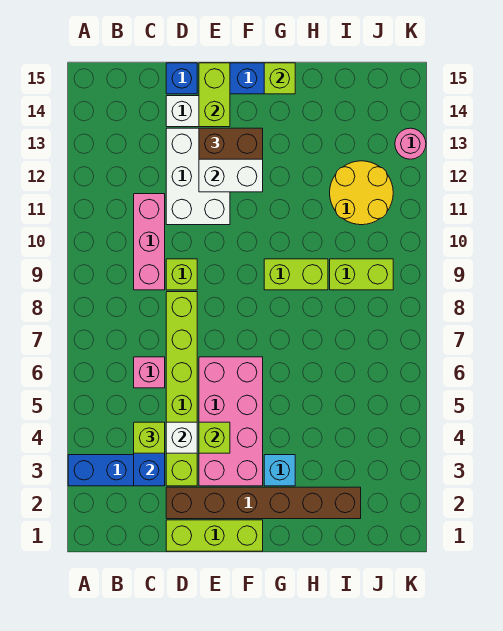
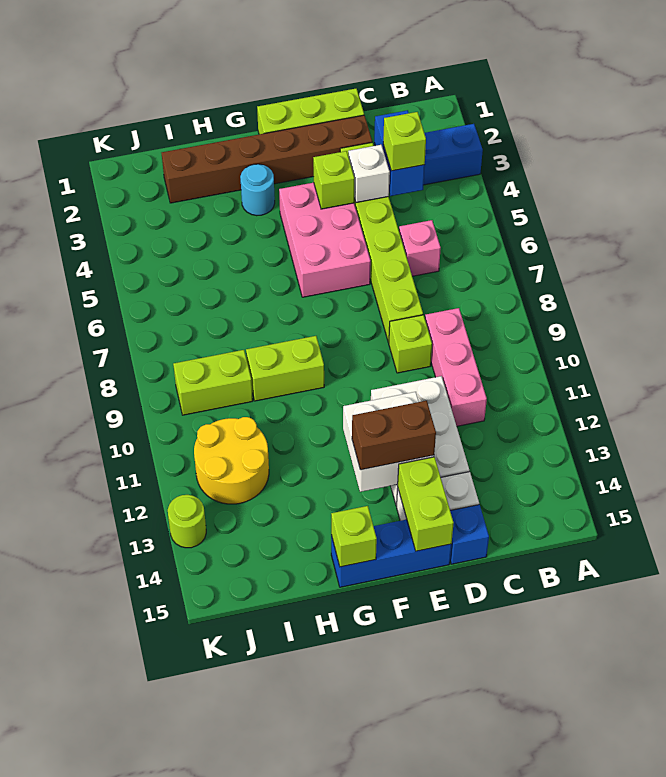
pink 2x4 brick [199,357,263,486] -> pink 2x3 brick [279,183,371,297]
cyan 1x1 brick [264,455,295,486] -> cyan 1x1 round brick [240,164,275,216]
pink 1x1 round brick [395,128,426,159] -> lime 1x1 round brick [168,495,206,548]

